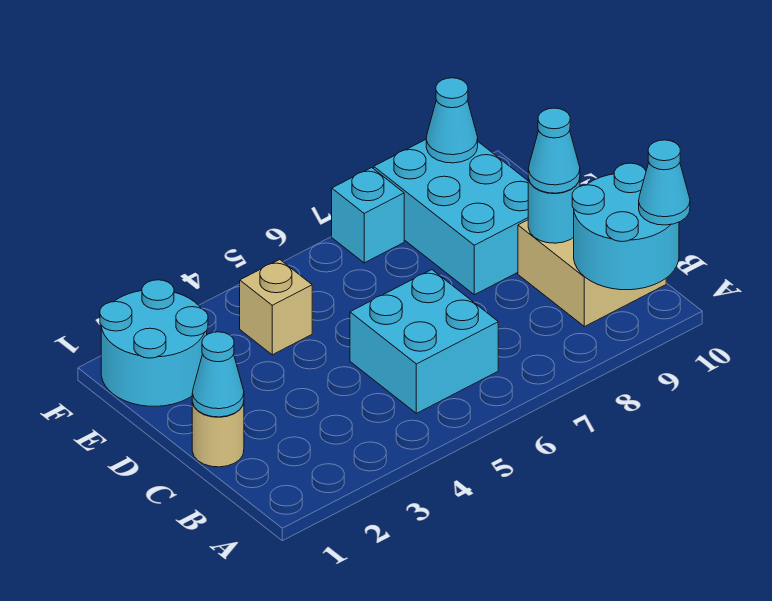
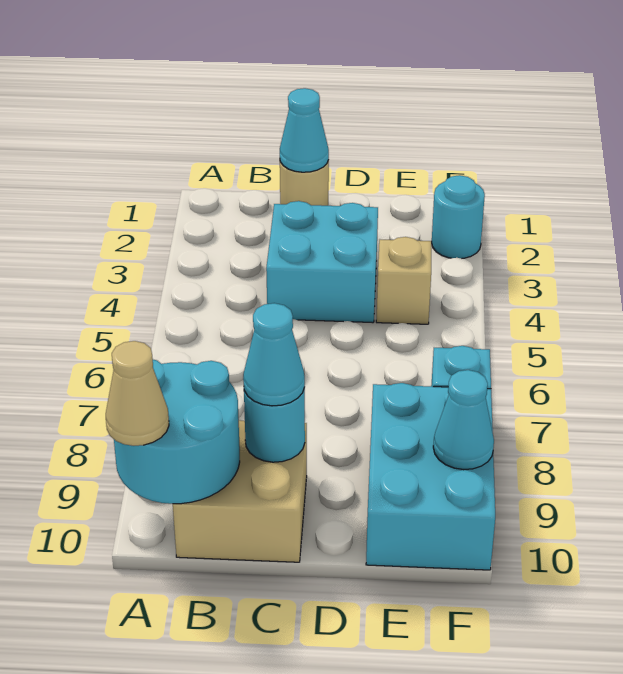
cyan 1x1 cone [639,140,690,225] -> tan 1x1 cone [106,341,169,446]
cyan 2x2 brick [350,270,498,413] -> cyan 2x2 brick moved to [266,201,378,323]
cyan 2x3 brick [374,140,528,295] -> cyan 2x3 brick turned to [366,383,495,570]
cyan 2x2 round brick [100,280,208,406] -> cyan 1x1 round brick [432,175,485,259]

